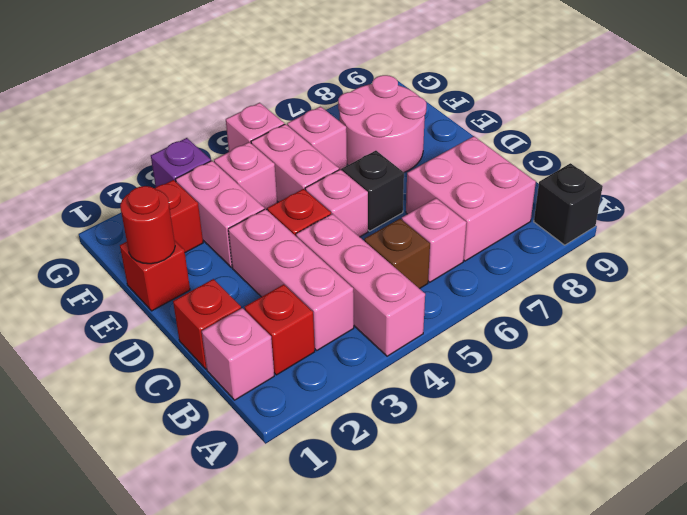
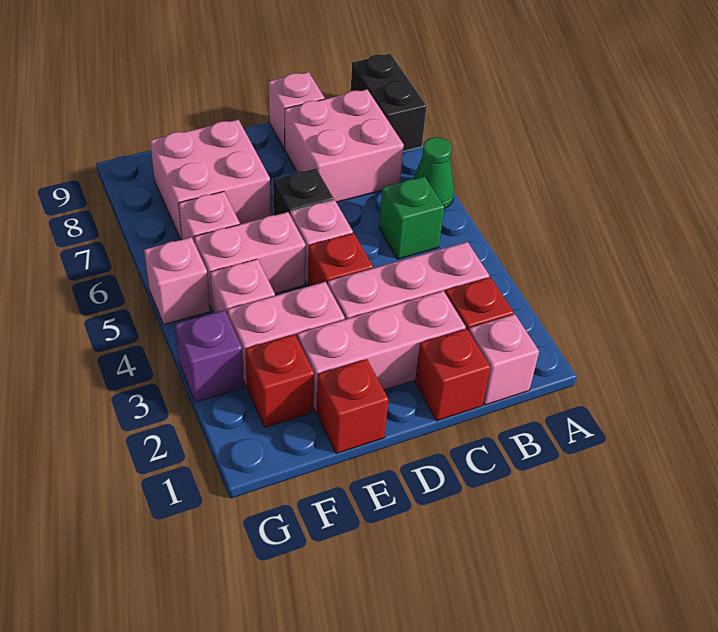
pink 1x3 brick [296,214,425,356] -> pink 1x3 brick moved to [297,291,466,411]
none -> green 1x1 cone [413,137,454,209]
black 1x1 brick [534,163,603,245] -> black 1x2 brick [351,54,426,151]
brown 1x1 brick [364,219,430,289] -> green 1x1 brick [379,176,444,259]
pink 1x1 brick [402,198,467,282] -> pink 1x1 brick moved to [269,72,325,149]
red 1x1 round brick [120,186,175,264] -> none
pink 2x2 round brick [338,75,426,172] -> pink 2x2 brick [150,120,271,240]

